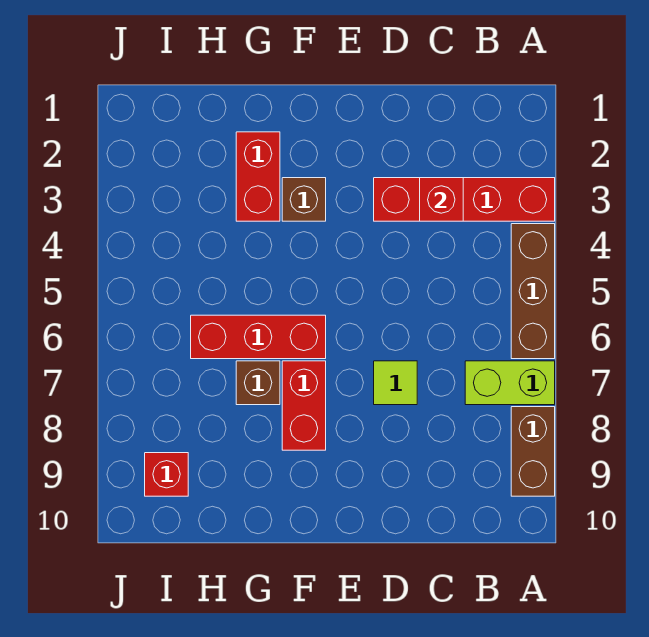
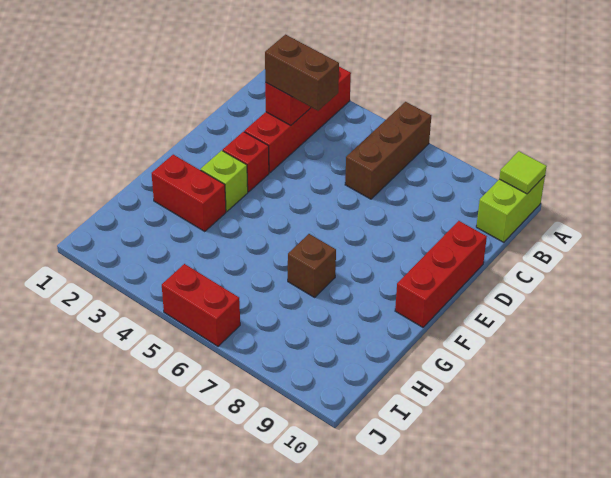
brown 1x3 brick [511,224,555,359] -> brown 1x3 brick turned to [345,102,431,199]
lime 1x2 brick [465,361,555,405] -> lime 1x2 brick moved to [476,176,545,242]
brown 1x2 brick [511,407,555,496] -> brown 1x2 brick moved to [265,35,339,111]
lime 1x1 tile [374,361,417,405] -> lime 1x1 tile moved to [499,151,547,194]
brown 1x1 brick [282,178,326,221] -> lime 1x1 brick [201,150,248,211]
red 1x3 brick [191,315,326,359] -> red 1x3 brick moved to [395,221,487,327]
red 1x2 brick [282,361,326,450] -> red 1x2 brick moved to [162,264,240,346]
red 1x1 brick [145,453,188,496] -> red 1x1 brick moved to [223,132,269,192]

